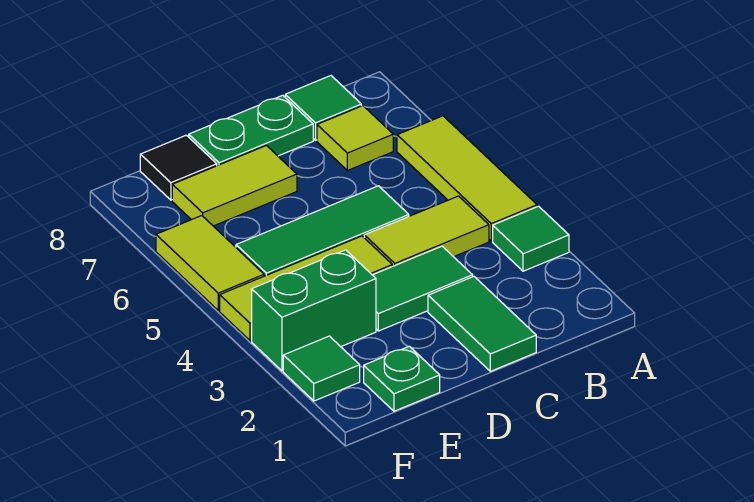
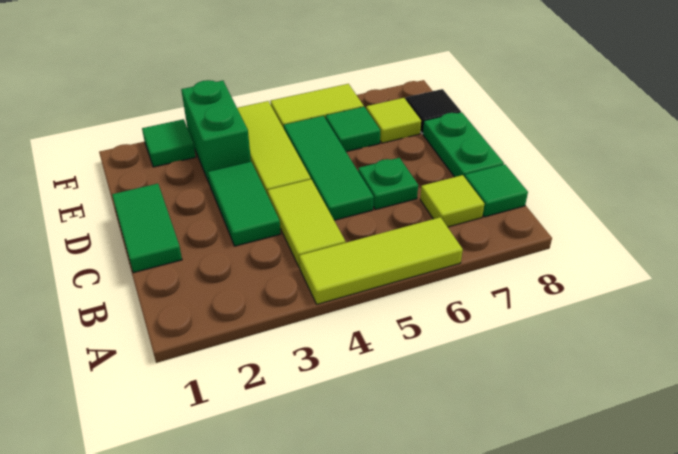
green 1x1 tile [493,206,569,271] -> green 1x1 tile moved to [326,107,380,152]
green 1x2 tile [428,276,536,371] -> green 1x2 tile turned to [112,184,182,273]
lime 1x2 tile [172,145,297,226] -> lime 1x1 tile [366,98,421,143]
green 1x1 plate [364,346,440,411] -> green 1x1 plate moved to [358,158,418,210]

